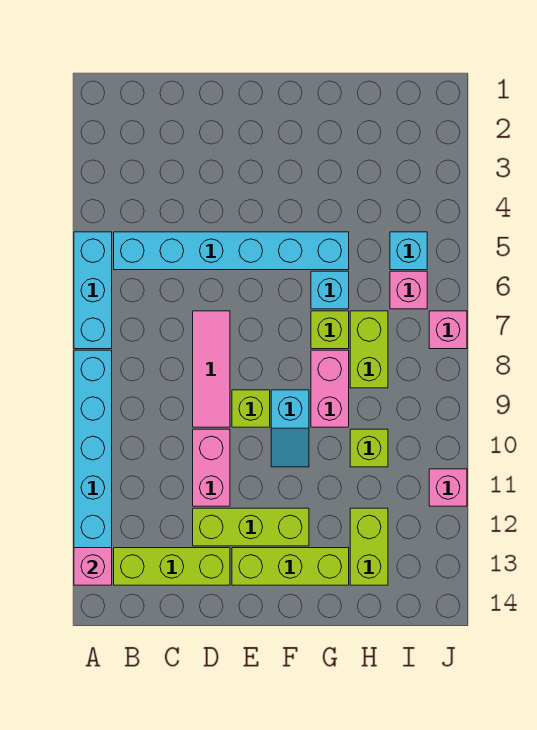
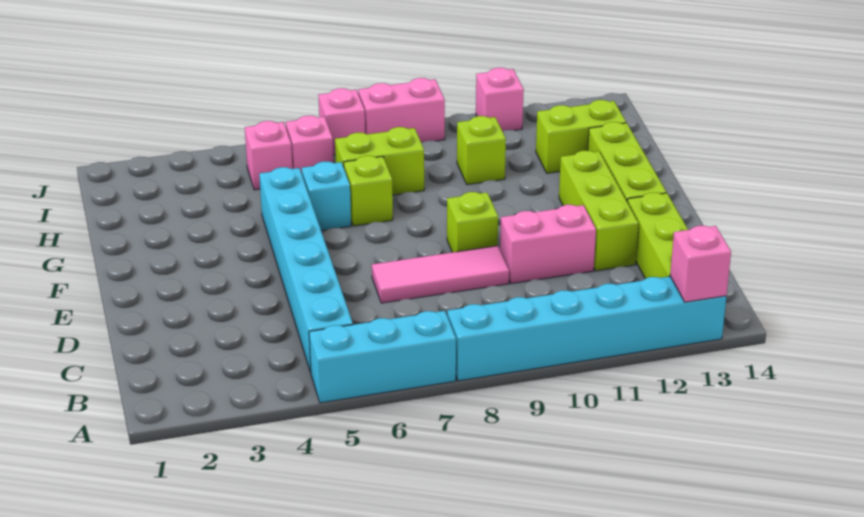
cyan 1x2 slope [271,390,309,467] -> none
pink 1x2 brick [311,350,349,427] -> pink 1x2 brick moved to [358,78,445,143]
cyan 1x1 brick [390,232,427,270] -> pink 1x1 brick [245,121,292,190]

